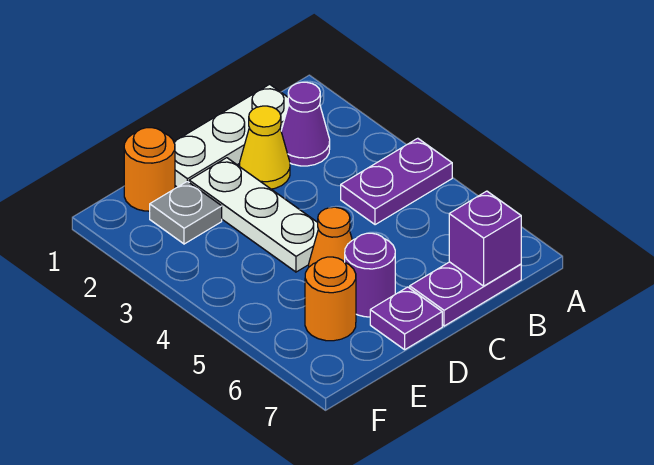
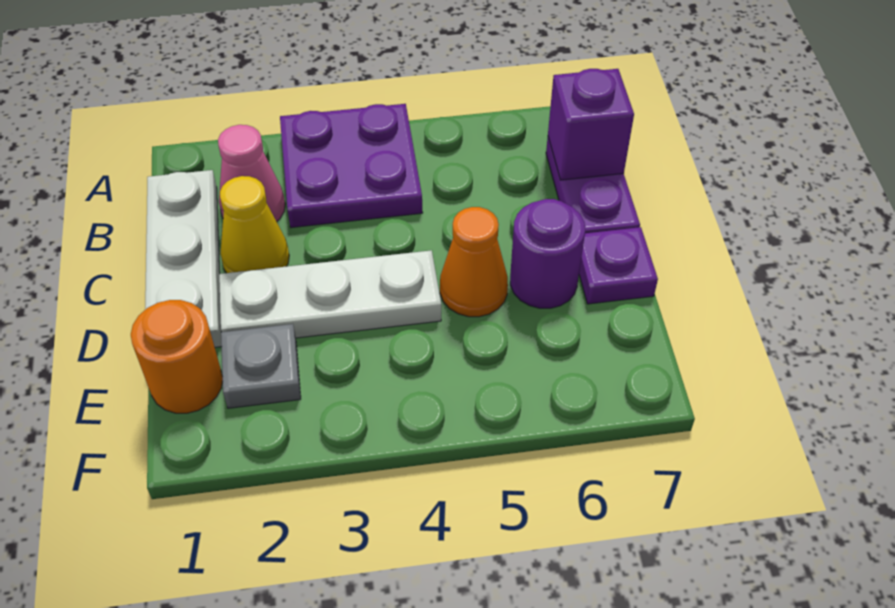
purple 1x2 plate [341,138,452,225] -> purple 2x2 plate [280,104,423,228]
purple 1x1 cone [281,82,330,166] -> pink 1x1 cone [218,125,285,222]
orange 1x1 round brick [305,257,356,341] -> none

